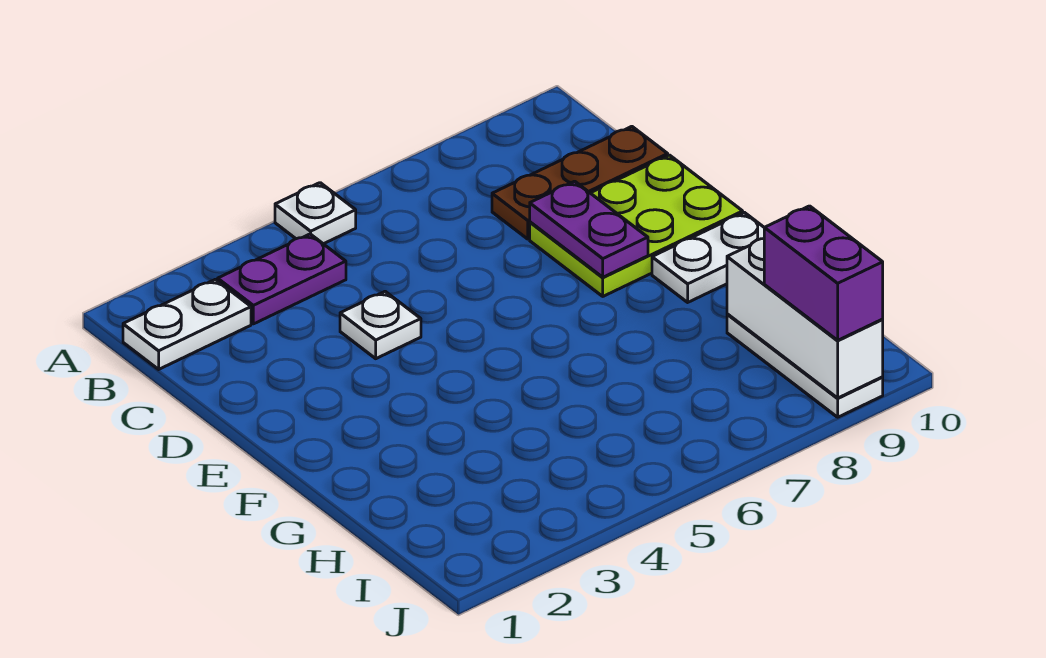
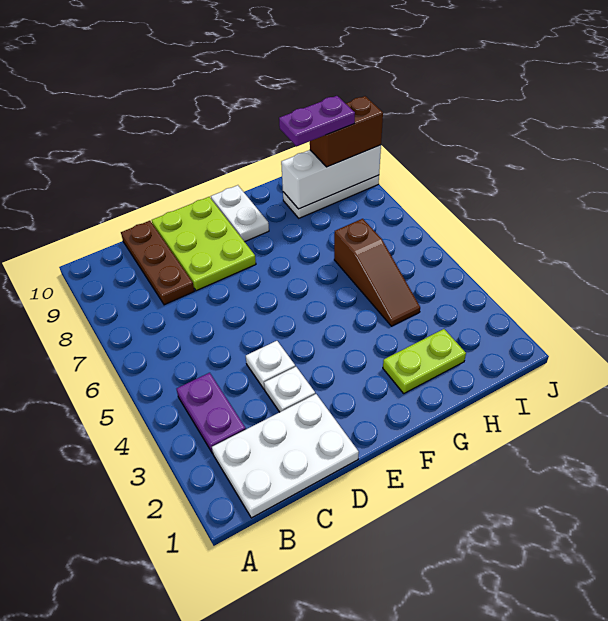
white 1x1 plate [275,183,356,244] -> white 1x1 plate moved to [264,367,315,412]
white 1x2 plate [123,279,251,369] -> white 2x3 plate [212,394,359,518]
purple 1x2 plate [530,181,648,277] -> purple 1x2 plate moved to [279,96,355,146]
none -> lime 1x2 plate [383,329,466,393]
none -> brown 1x3 slope [334,219,420,326]
purple 1x2 brick [764,206,883,340] -> brown 1x2 brick [310,96,383,167]

